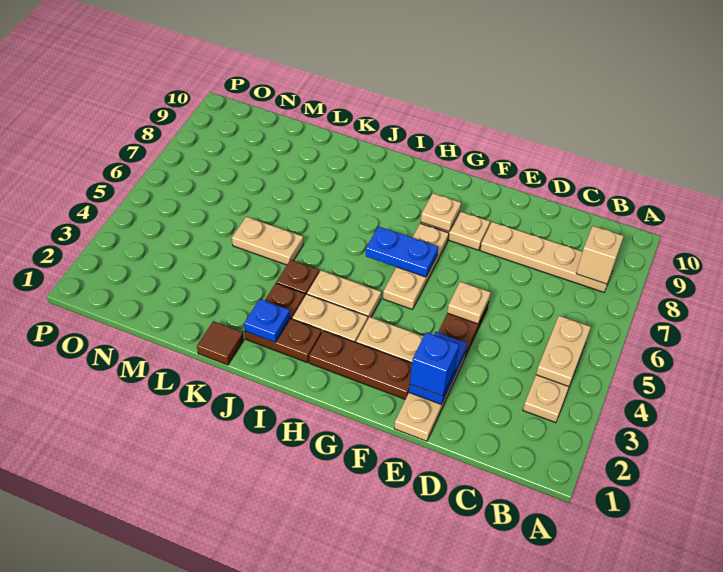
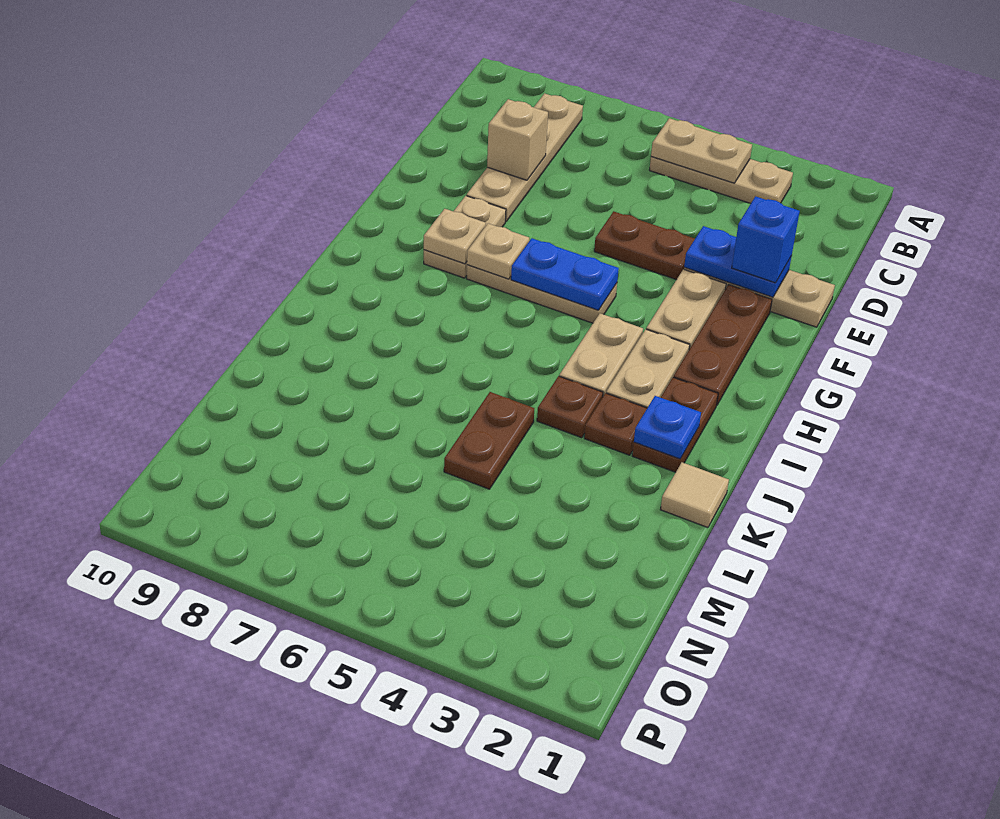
tan 1x1 brick [576,226,624,284] -> tan 1x1 brick moved to [487,99,548,180]
tan 1x1 plate [447,282,491,324] -> tan 1x1 plate moved to [467,223,529,279]
blue 1x2 plate [366,226,438,277] -> blue 1x2 plate turned to [511,238,619,310]
brown 1x1 tile [197,321,244,365] -> tan 1x1 tile [660,462,729,528]
tan 1x2 plate [232,217,303,265] -> brown 1x2 plate [444,392,534,489]

